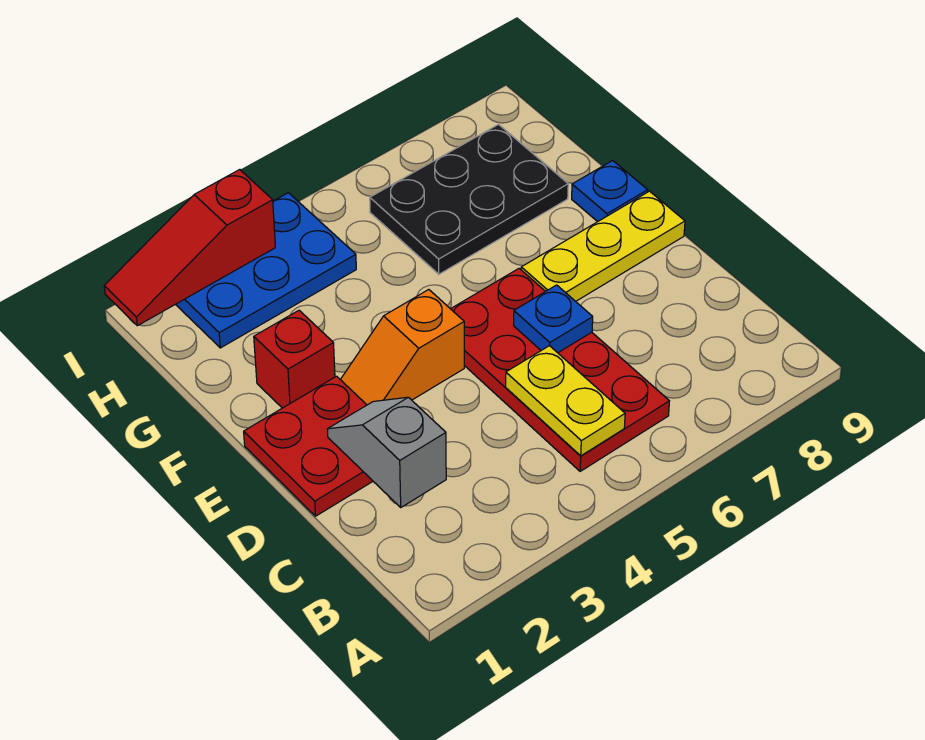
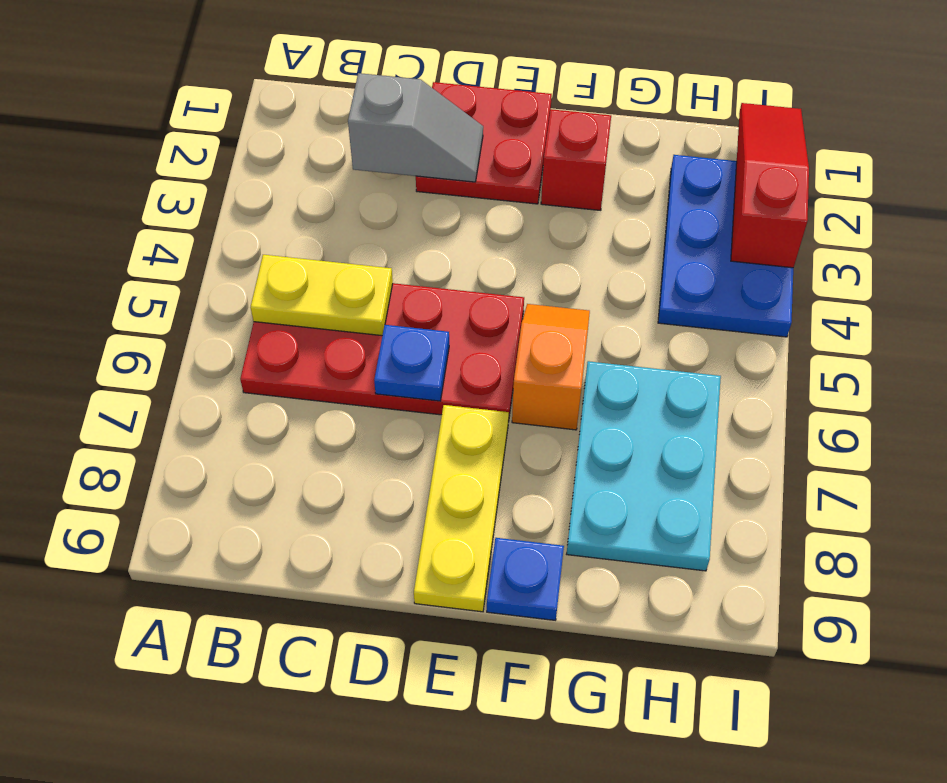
orange 1x2 slope [340,290,464,405] -> orange 1x2 slope moved to [512,304,590,430]
black 2x3 plate [370,125,568,274] -> cyan 2x3 plate [567,361,721,571]

